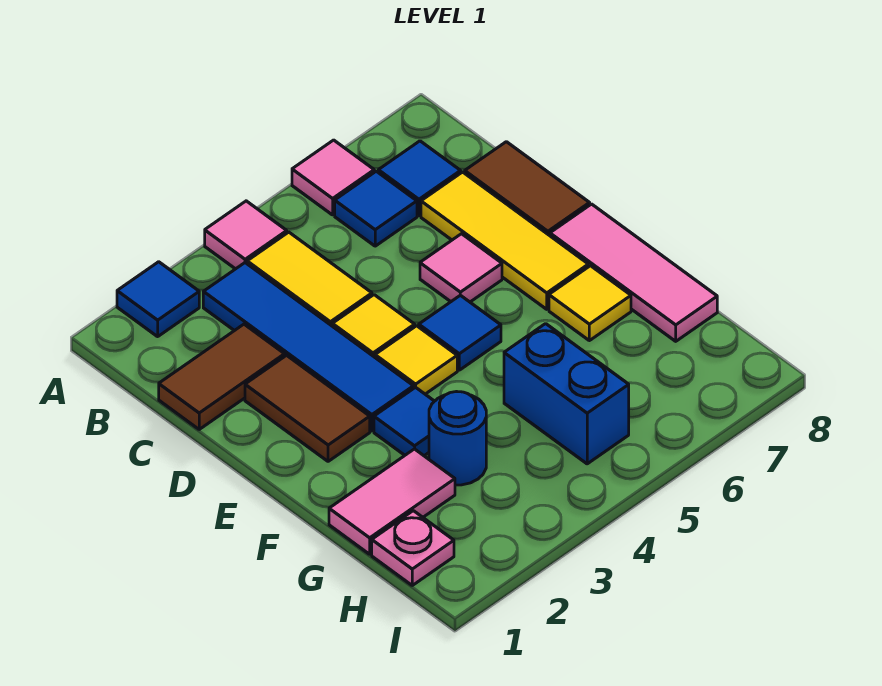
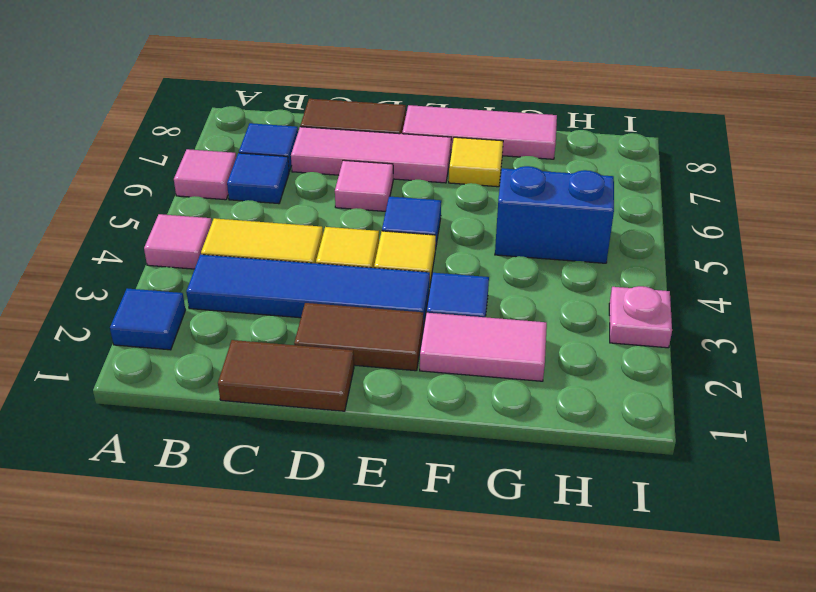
brown 1x2 tile [159,324,285,429] -> brown 1x2 tile turned to [218,340,354,411]
yellow 1x3 tile [421,172,588,309] -> pink 1x3 tile [291,127,451,183]
pink 1x2 tile [329,449,455,554] -> pink 1x2 tile turned to [420,313,547,381]
blue 1x1 round brick [429,392,486,485] -> none
pink 1x1 plate [372,511,454,585] -> pink 1x1 plate moved to [609,286,672,348]

